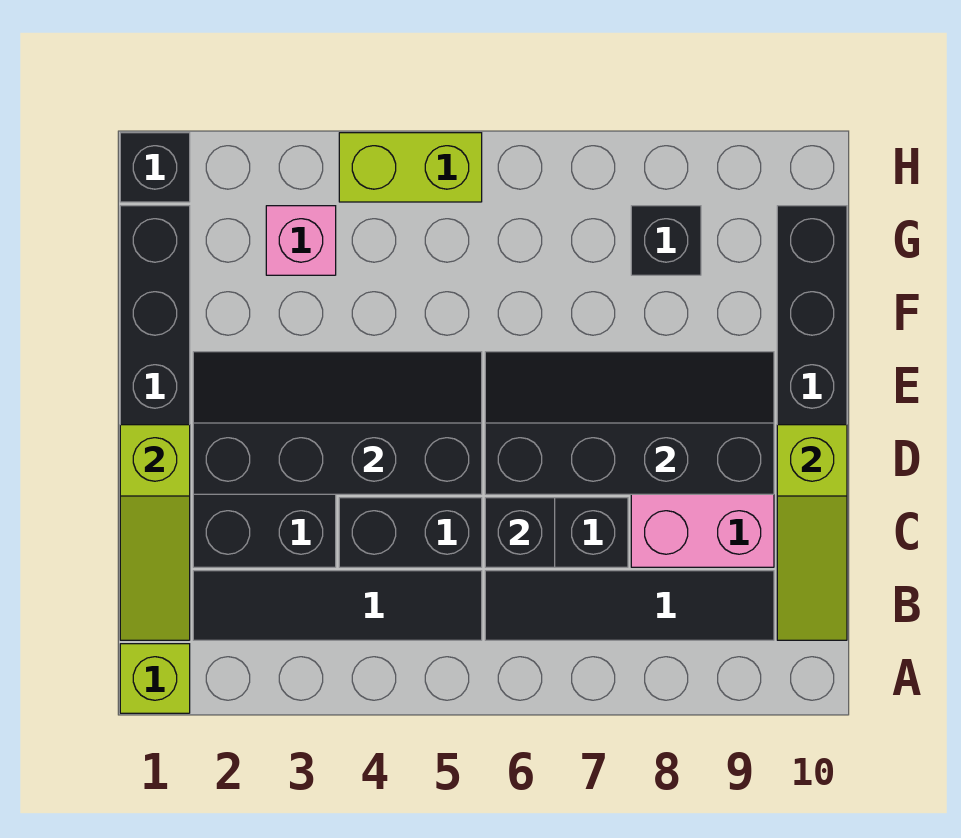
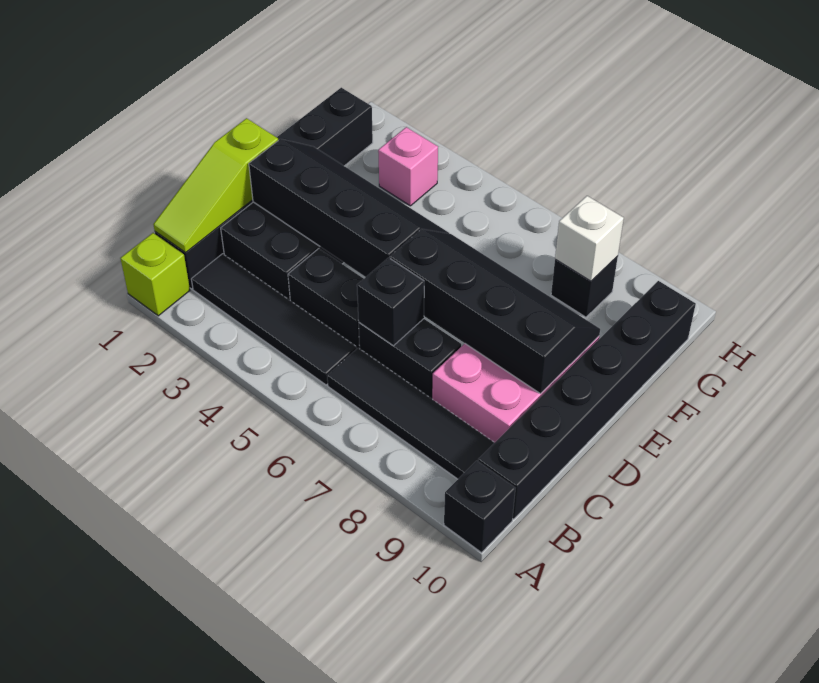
lime 1x3 slope [777,425,847,640] -> none
none -> white 1x1 brick [555,196,624,281]
black 1x1 brick [120,133,190,202] -> black 1x1 brick moved to [444,461,515,553]
lime 1x2 brick [339,133,482,202] -> none

